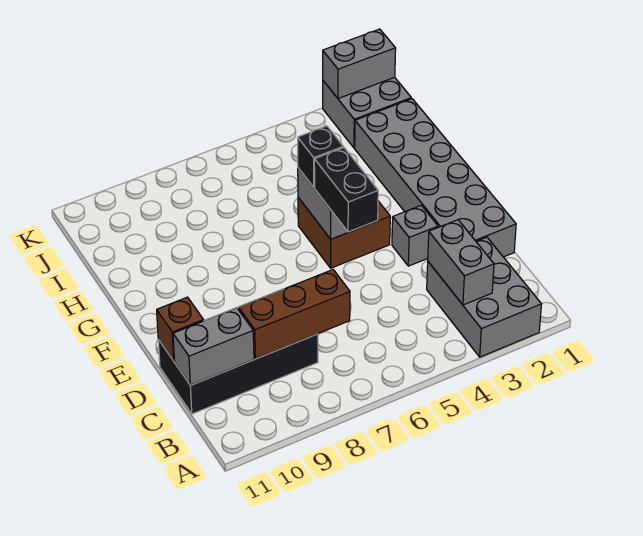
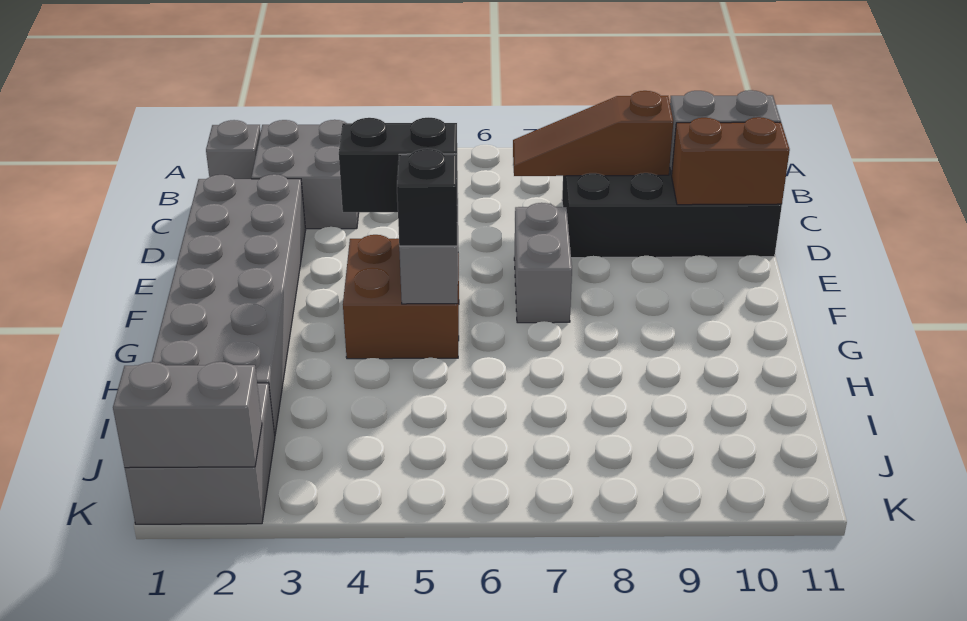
grey 2x3 brick [427,237,541,357] -> grey 2x2 brick [251,120,359,229]
grey 1x2 brick [428,220,494,305] -> grey 1x2 brick moved to [514,203,572,323]
brown 1x3 brick [239,270,350,359] -> brown 1x3 slope [513,91,673,176]
brown 1x1 brick [157,297,204,361] -> brown 1x2 brick [672,117,790,205]
grey 1x1 brick [392,205,438,266] -> grey 1x1 brick moved to [206,120,261,179]
black 1x2 brick [314,148,378,232] -> black 1x2 brick turned to [339,118,458,212]

